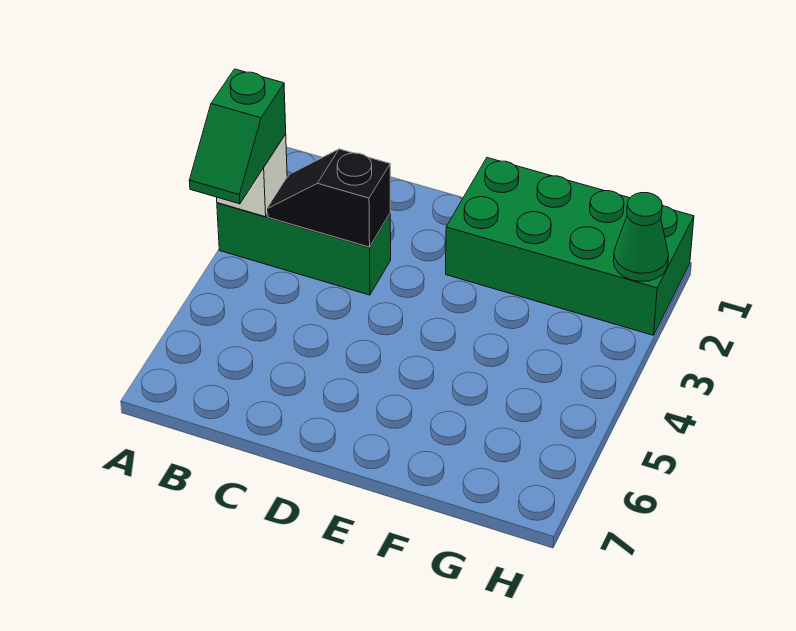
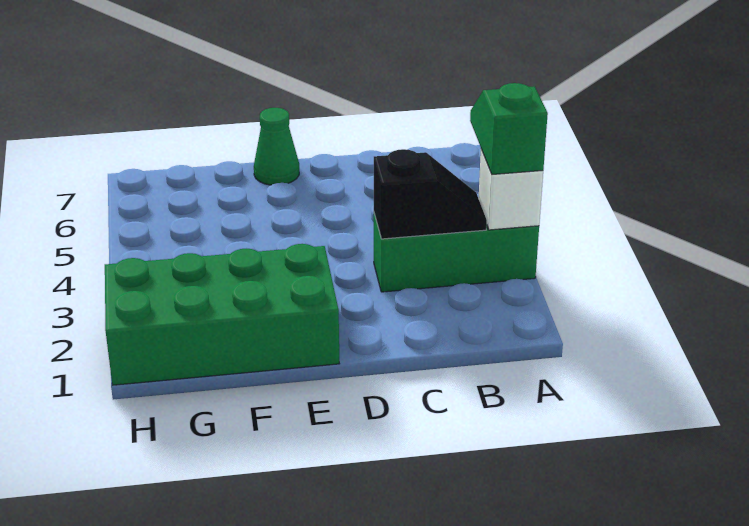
green 1x1 cone [613,193,669,281] -> green 1x1 cone moved to [254,108,299,185]

